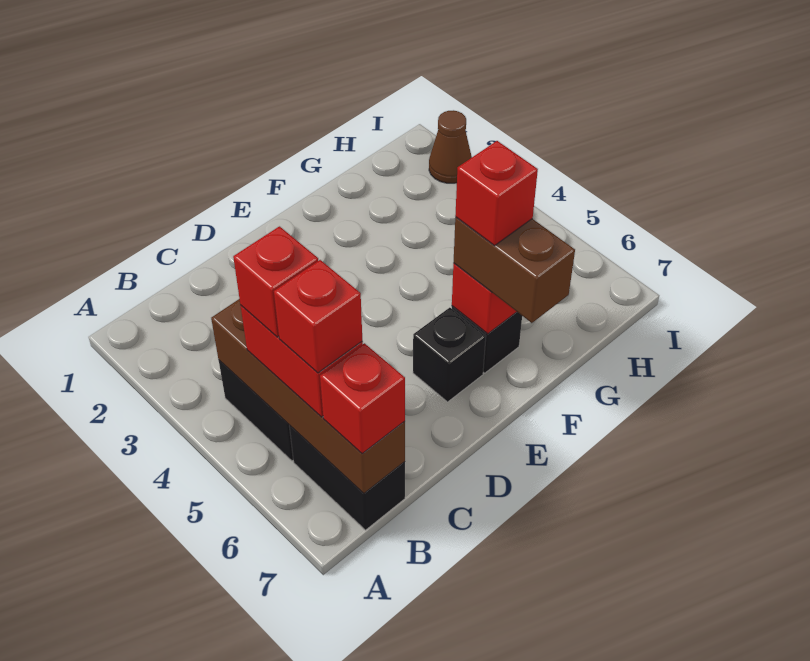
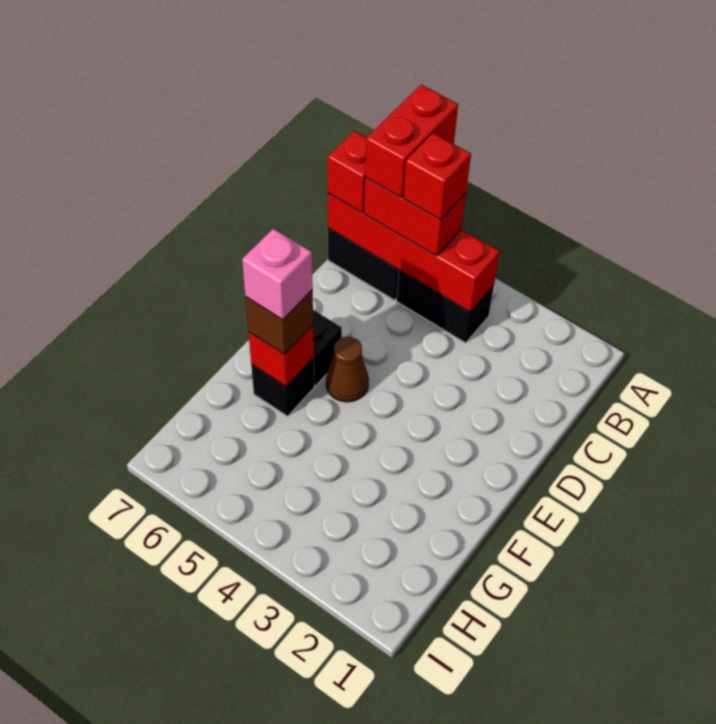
brown 1x4 brick [211,299,405,493] -> red 1x4 brick [328,193,500,312]
red 1x1 brick [274,260,362,373] -> red 1x2 brick [365,85,458,197]
brown 1x2 brick [454,217,575,323] -> brown 1x1 brick [245,290,313,354]
red 1x1 brick [455,141,538,246] -> pink 1x1 brick [242,229,313,320]
brown 1x1 cone [429,110,472,183] -> brown 1x1 cone moved to [326,337,369,402]

